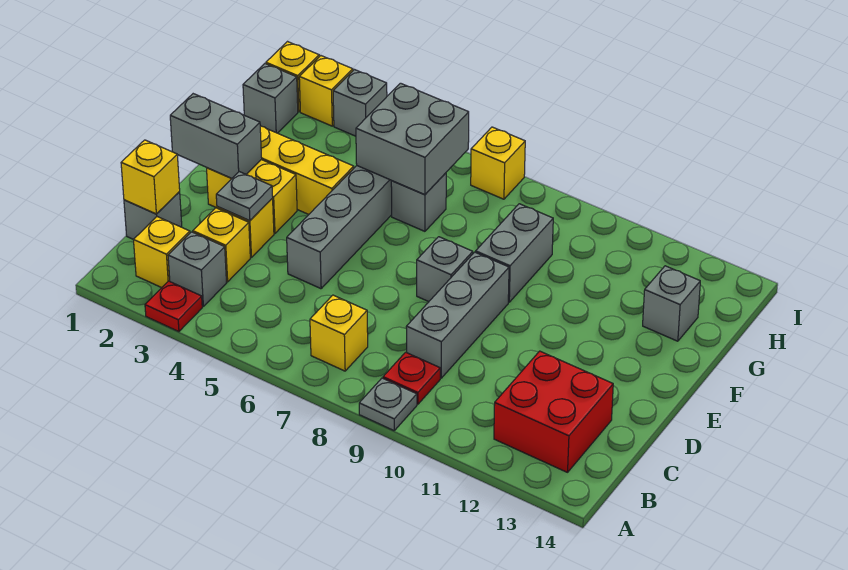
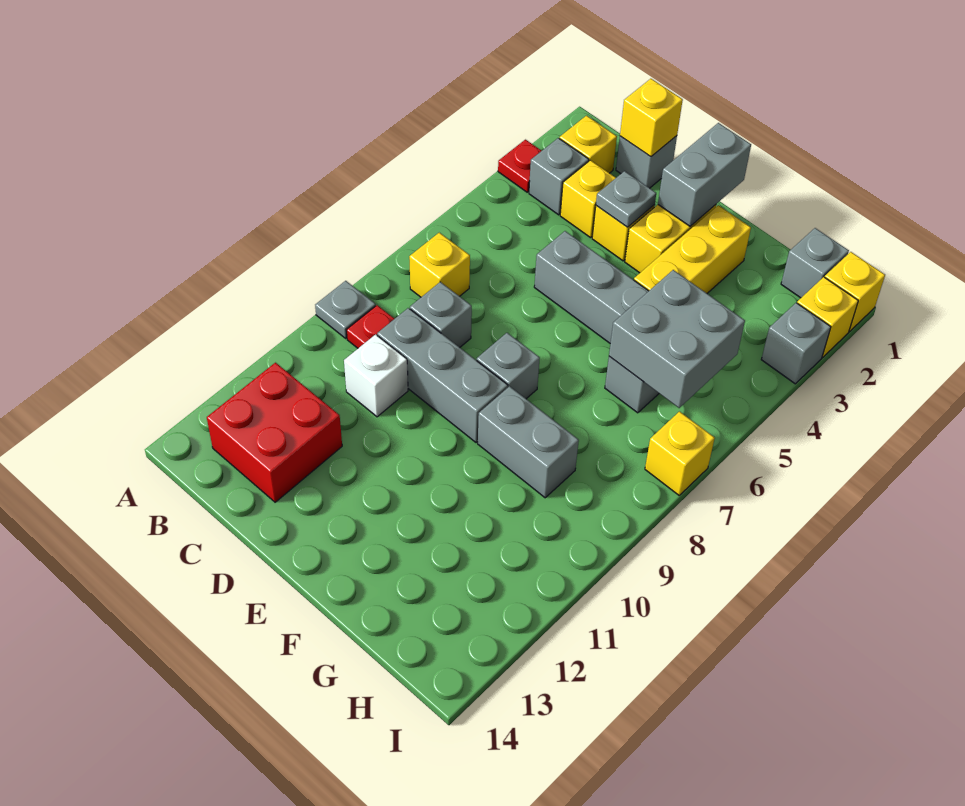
none -> white 1x1 brick [344,334,408,417]
grey 1x1 brick [643,266,700,341] -> grey 1x1 brick moved to [410,282,472,347]

